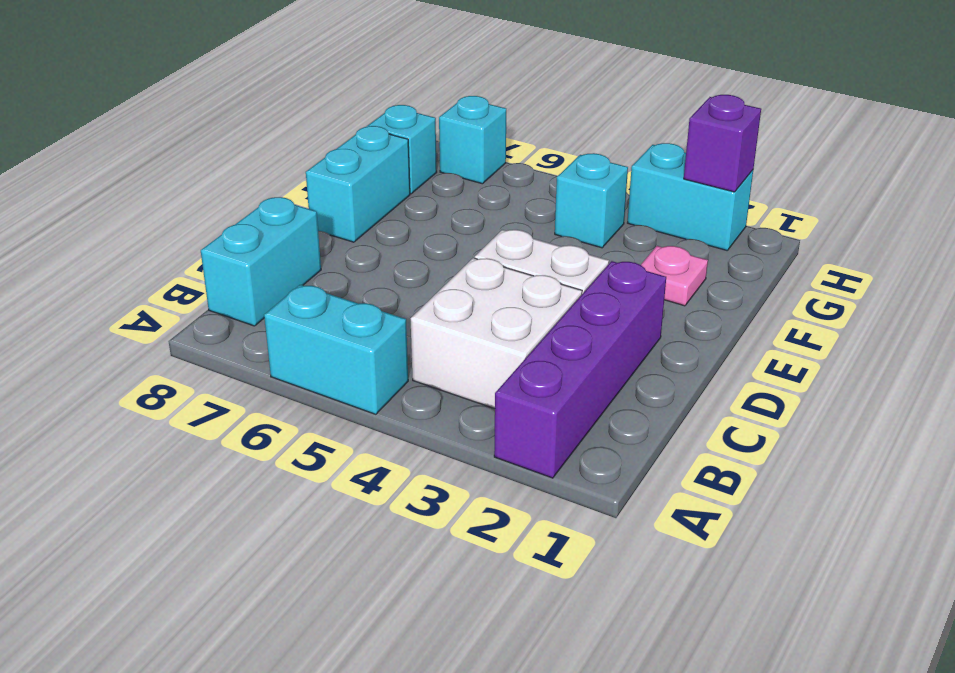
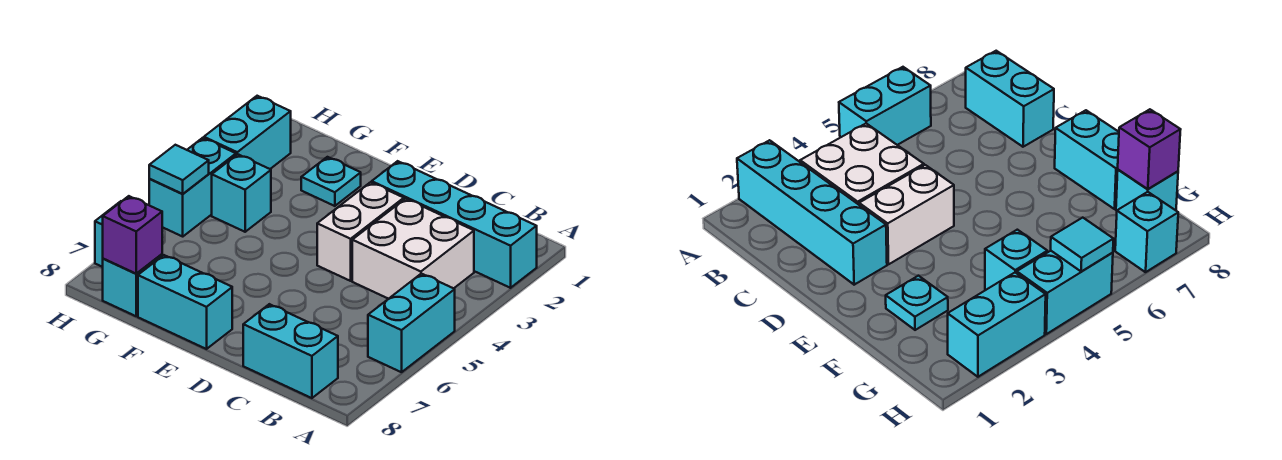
purple 1x4 brick [494,261,666,478] -> cyan 1x4 brick [372,161,537,288]
pink 1x1 plate [641,246,708,306] -> cyan 1x1 plate [301,157,361,206]
purple 1x1 brick [684,95,761,192] -> purple 1x1 brick moved to [103,196,162,274]
none -> cyan 1x2 brick [149,138,236,236]
none -> cyan 1x1 tile [149,145,209,194]

